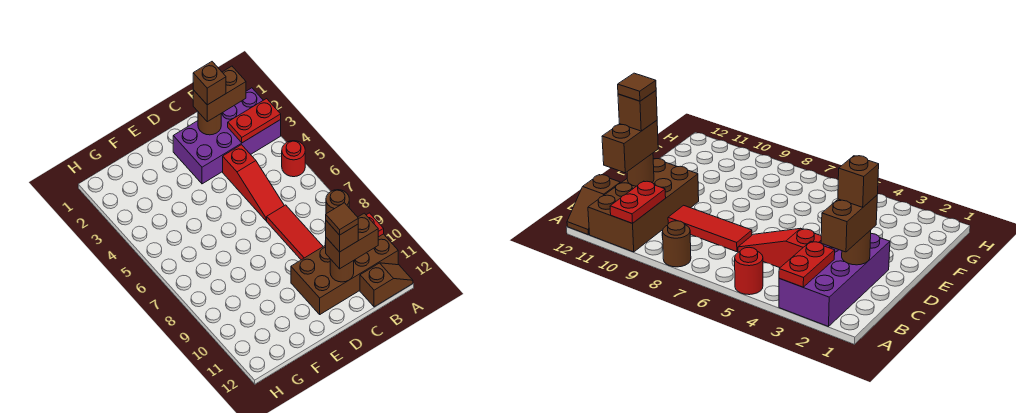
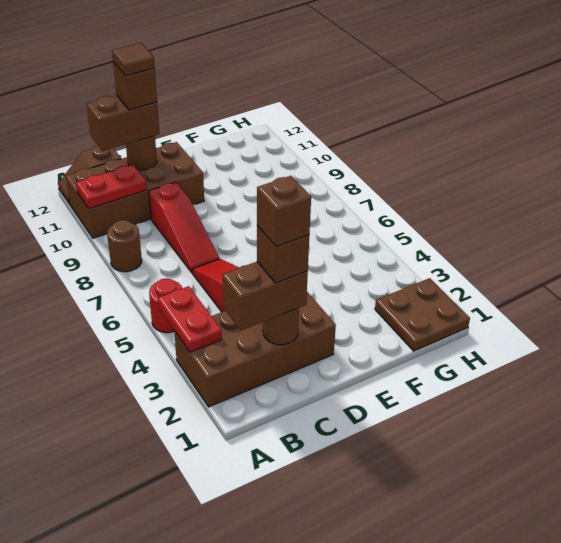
purple 2x4 brick [173,88,281,184] -> brown 2x4 brick [174,292,336,407]
red 1x2 plate [228,99,281,143] -> red 1x2 plate turned to [158,286,222,352]
none -> brown 1x1 brick [257,176,311,247]
red 1x3 tile [267,205,323,260] -> red 1x3 slope [149,182,219,273]
none -> brown 2x2 plate [375,278,470,351]

